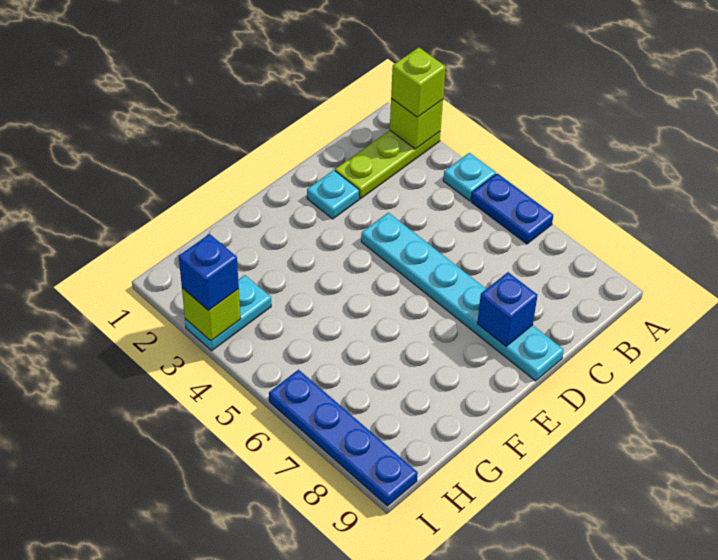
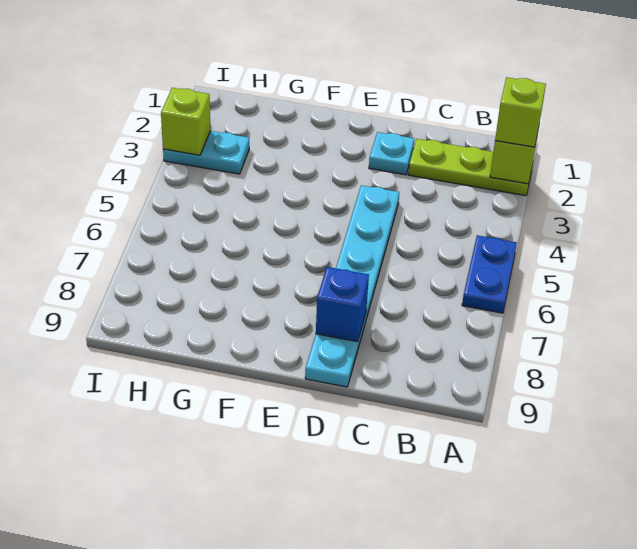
cyan 1x1 plate [443,153,496,201] -> none
blue 1x1 brick [178,234,239,311] -> none
blue 1x4 plate [269,370,418,506] -> none

